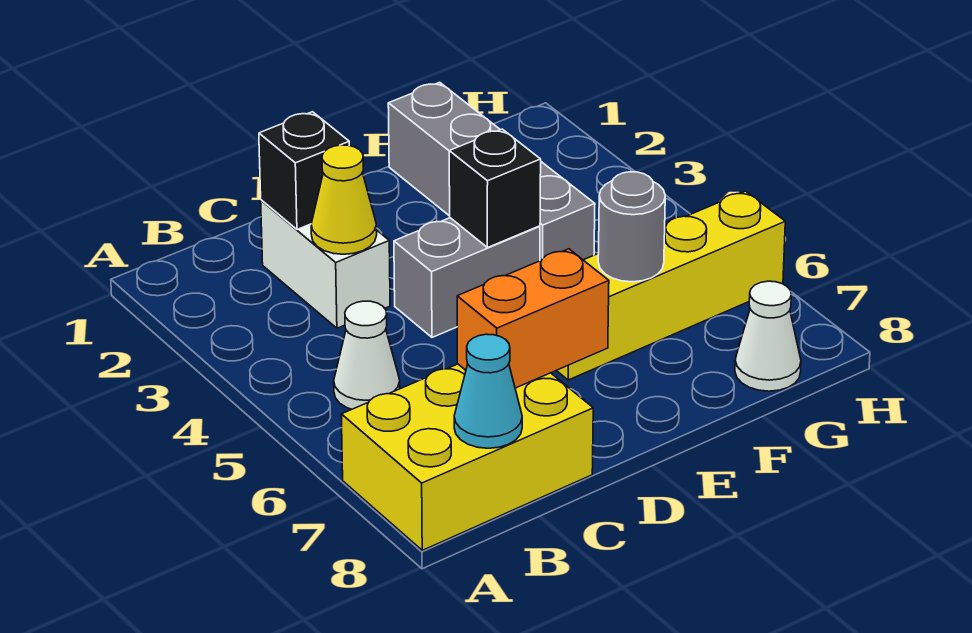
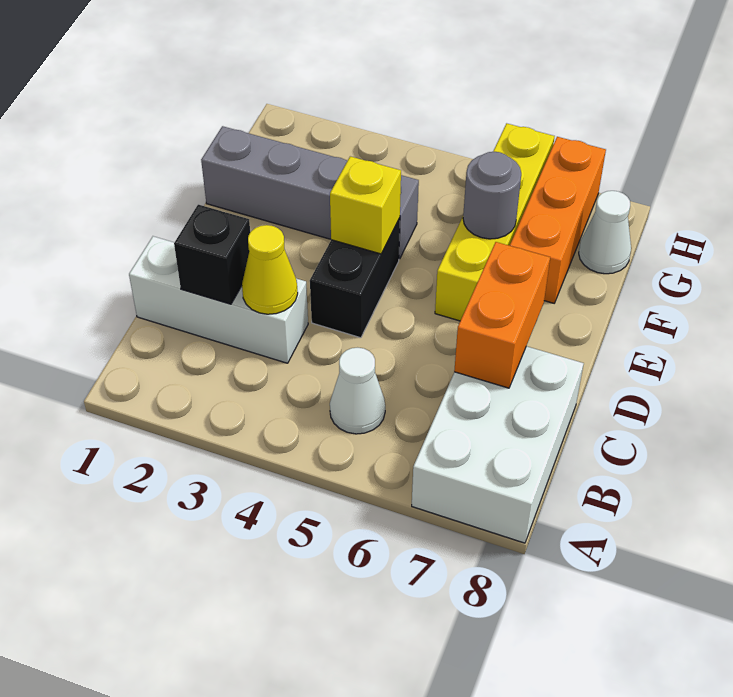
yellow 2x3 brick [341,364,593,550] -> white 2x3 brick [412,346,584,543]
cyan 1x1 cone [454,334,522,448] -> none
white 1x2 brick [261,200,390,328] -> white 1x3 brick [129,236,308,363]
grey 1x2 brick [394,218,540,337] -> black 1x2 brick [310,218,400,338]
black 1x1 brick [449,129,541,248] -> yellow 1x1 brick [330,156,401,254]
none -> orange 1x3 brick [510,137,606,303]

